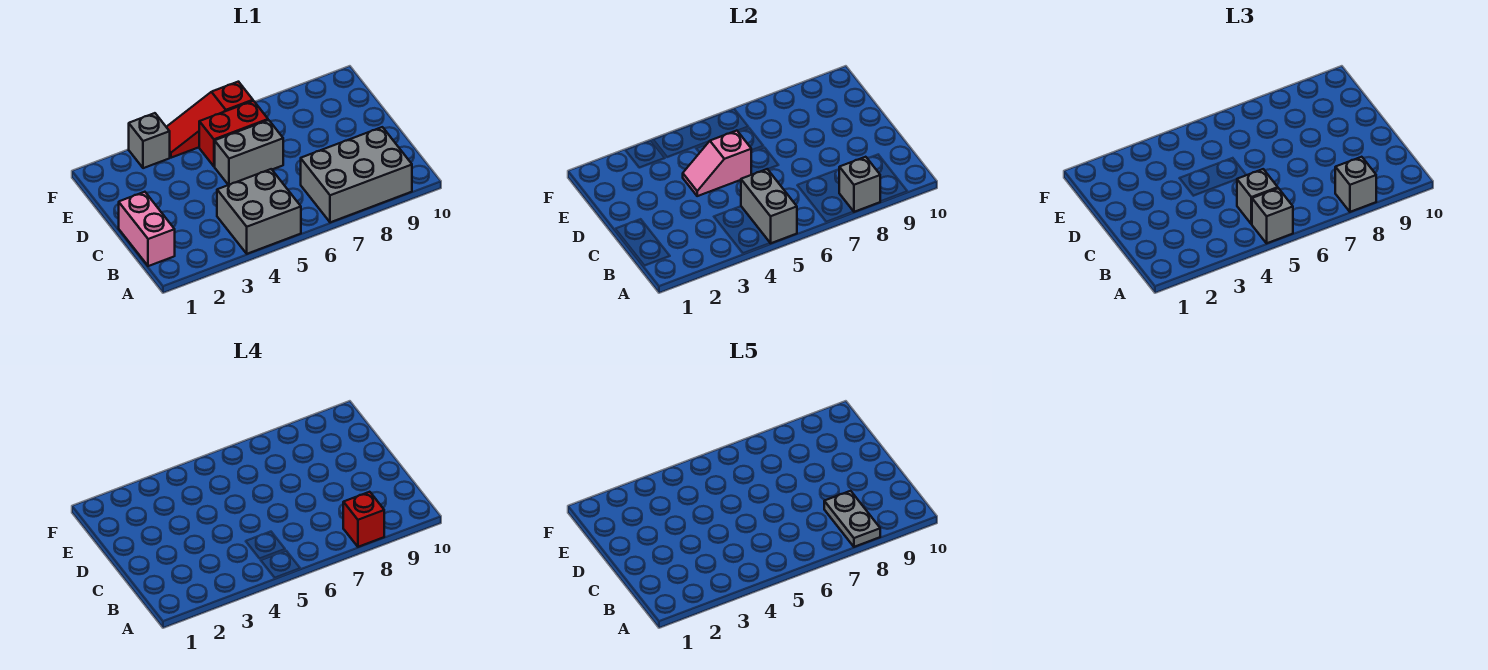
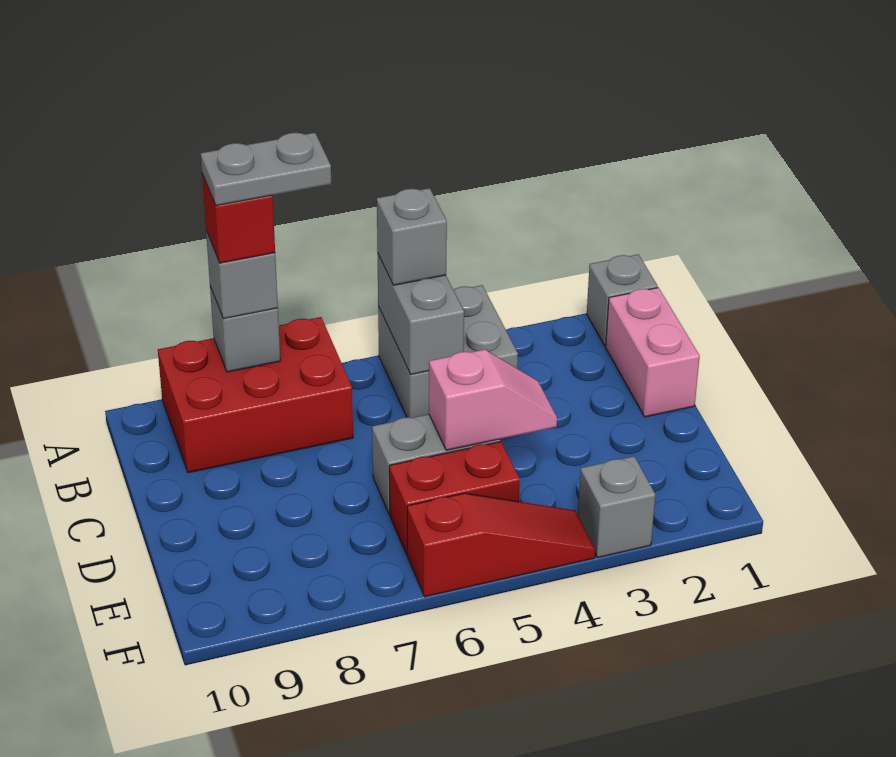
grey 2x3 brick [301,127,412,222] -> red 2x3 brick [158,317,353,473]
grey 1x2 plate [824,491,880,547] -> grey 1x2 plate turned to [201,133,331,206]
grey 1x1 brick [1237,169,1278,224] -> grey 1x1 brick moved to [587,254,658,346]

